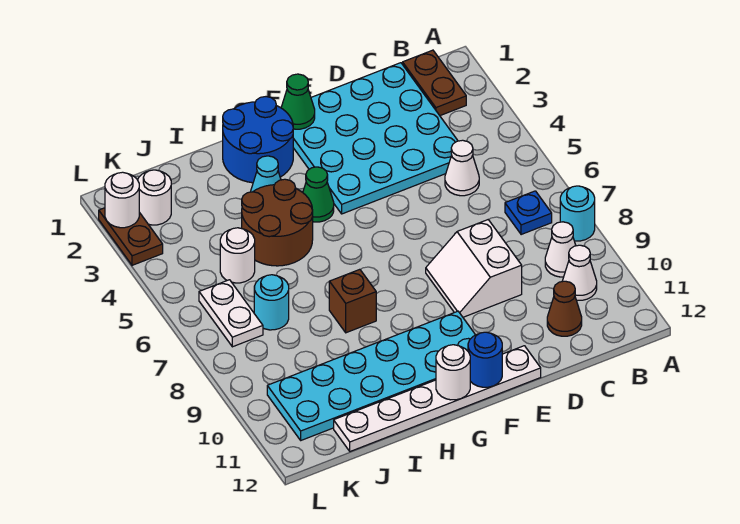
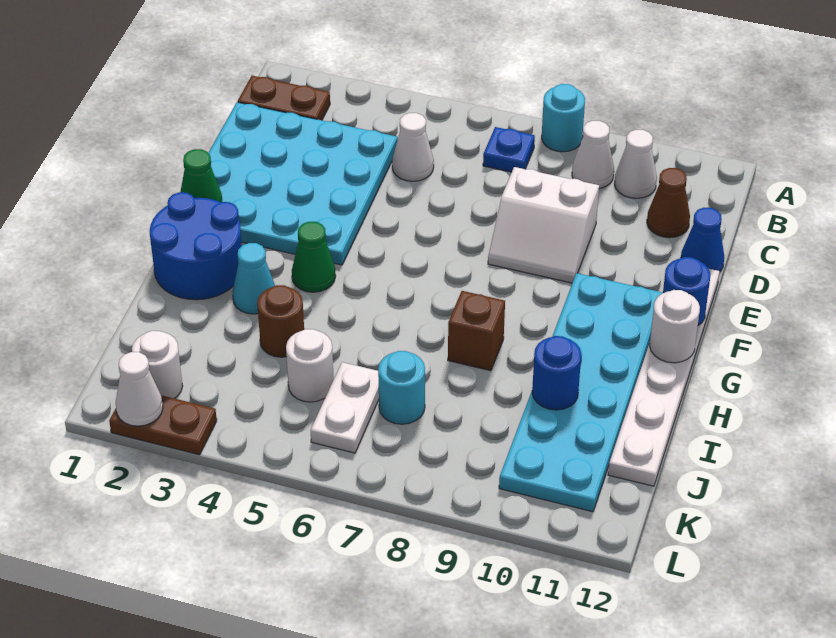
none -> blue 1x1 cone [681,208,724,272]
brown 2x2 round brick [242,179,313,266] -> brown 1x1 round brick [257,285,304,357]
none -> blue 1x1 round brick [532,336,581,410]
white 1x2 plate [199,280,263,347] -> white 1x2 plate turned to [311,362,379,453]
white 1x1 round brick [105,172,139,228] -> white 1x1 cone [116,352,163,426]

